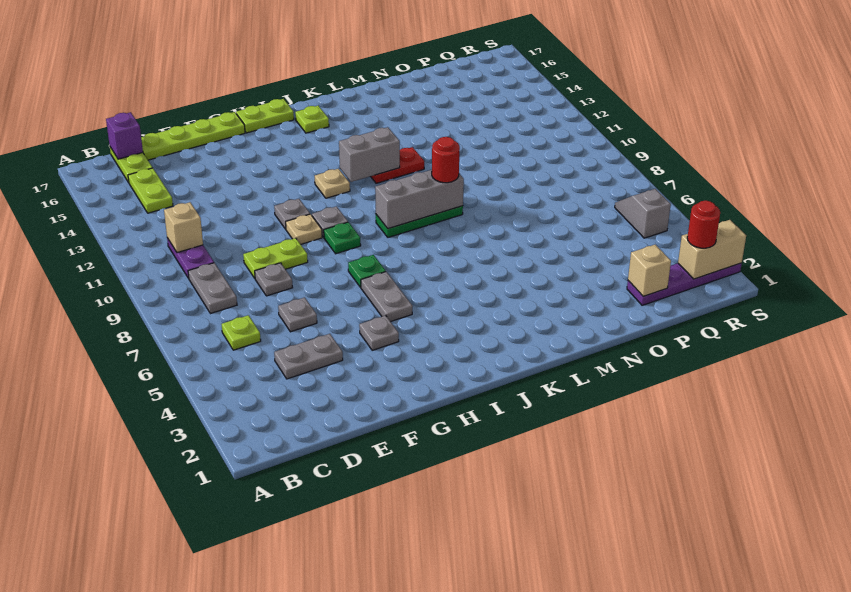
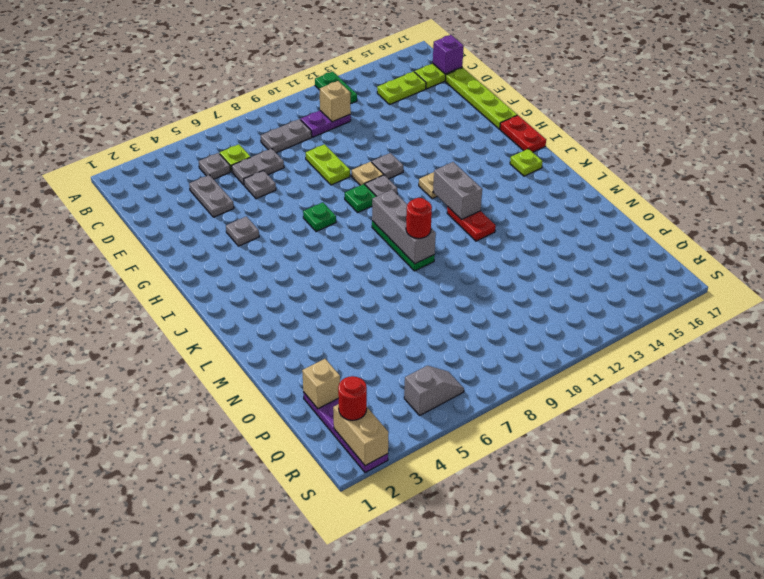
none -> green 1x2 plate [315,71,357,104]
grey 1x1 plate [255,263,293,296] -> grey 1x1 plate moved to [199,153,230,179]
grey 1x2 plate [361,272,413,322] -> grey 1x2 plate moved to [232,149,284,185]
lime 1x2 plate [236,99,294,133] -> red 1x2 plate [500,115,546,152]

